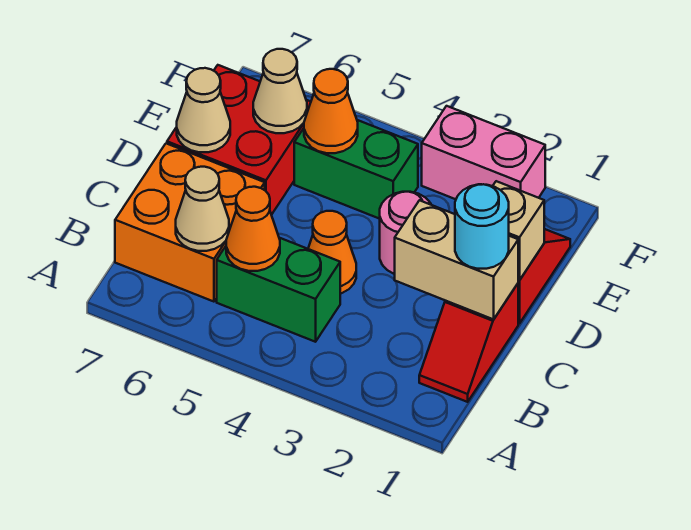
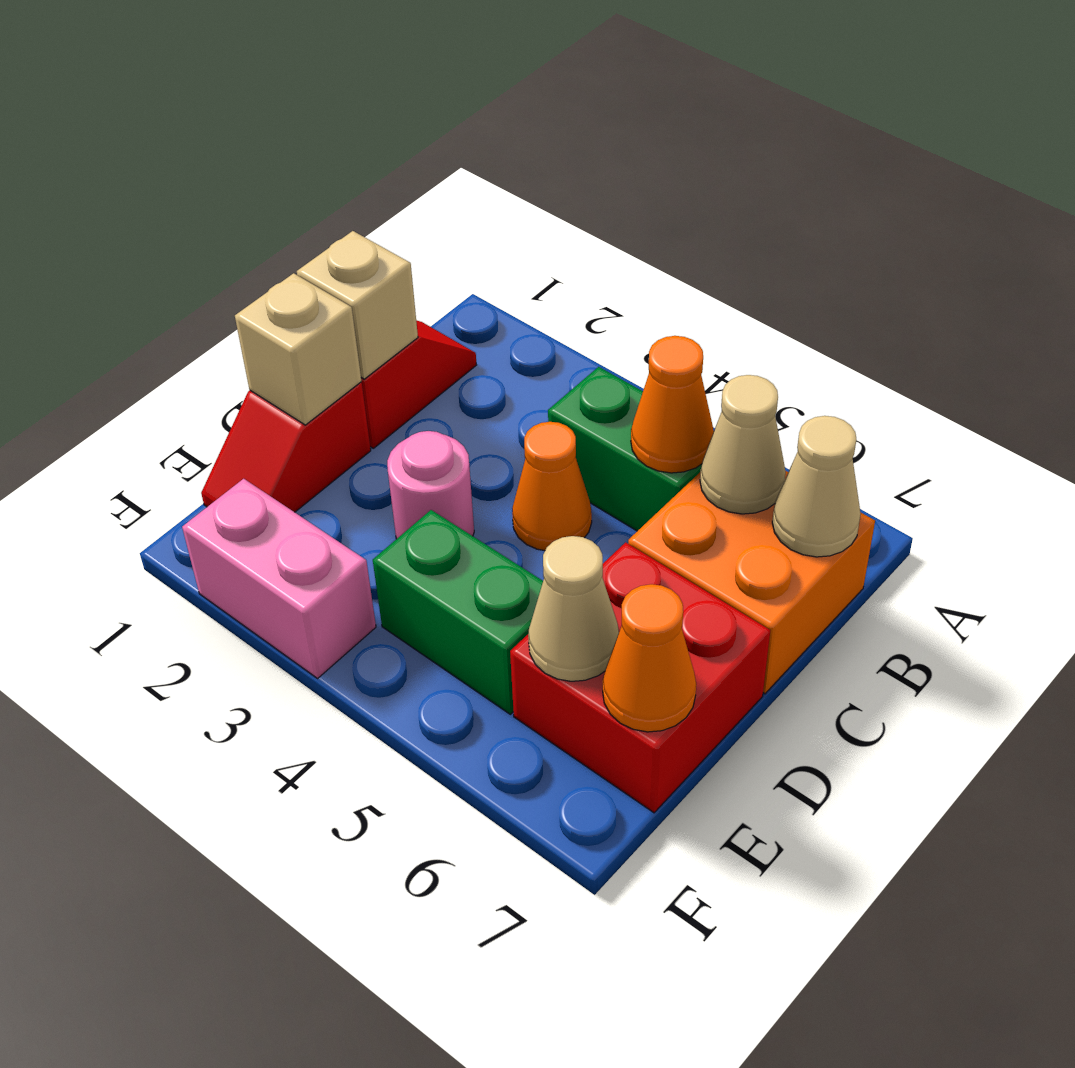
tan 1x2 brick [395,200,518,319] -> tan 1x1 brick [297,231,418,379]
cyan 1x1 round brick [455,184,509,269] -> none
tan 1x1 cone [177,68,230,152] -> tan 1x1 cone moved to [772,416,861,557]
orange 1x1 cone [304,69,358,153] -> orange 1x1 cone moved to [603,584,696,732]

